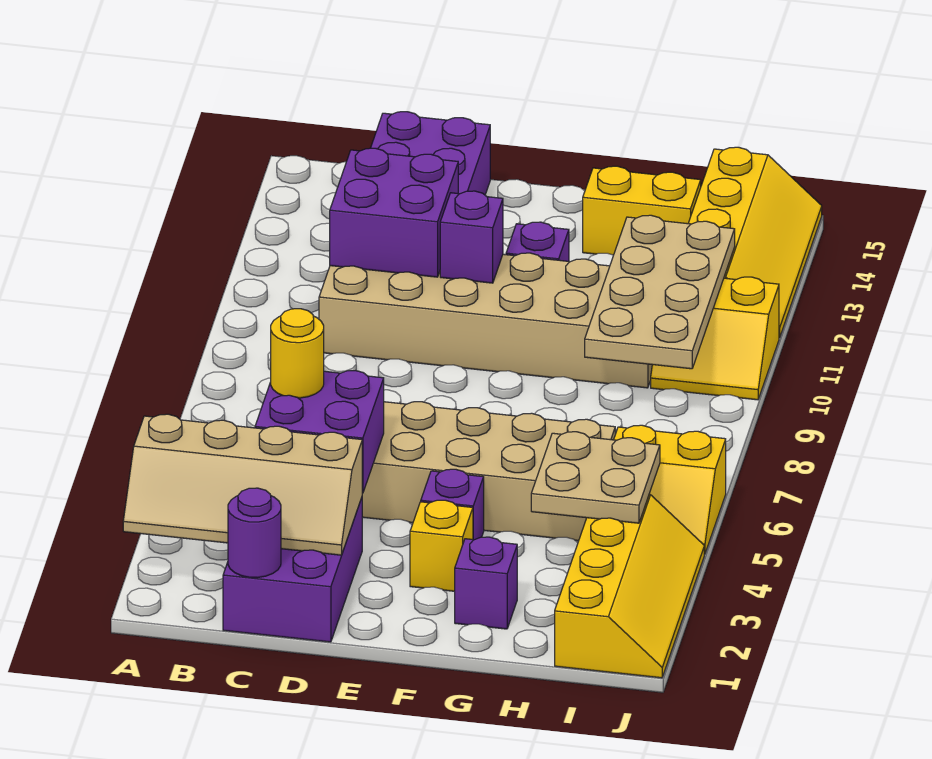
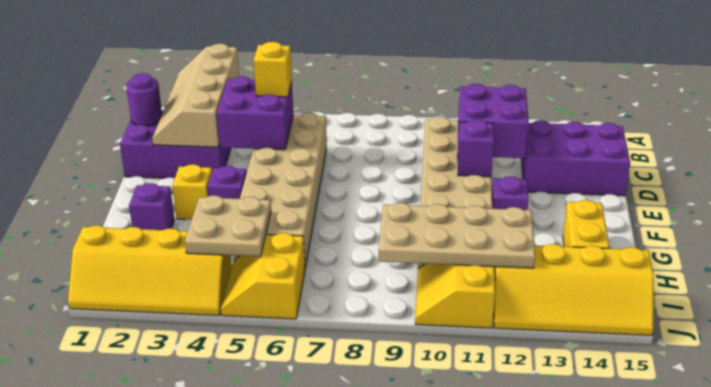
yellow 1x1 round brick [271,309,324,398] -> yellow 1x1 brick [254,42,292,97]

